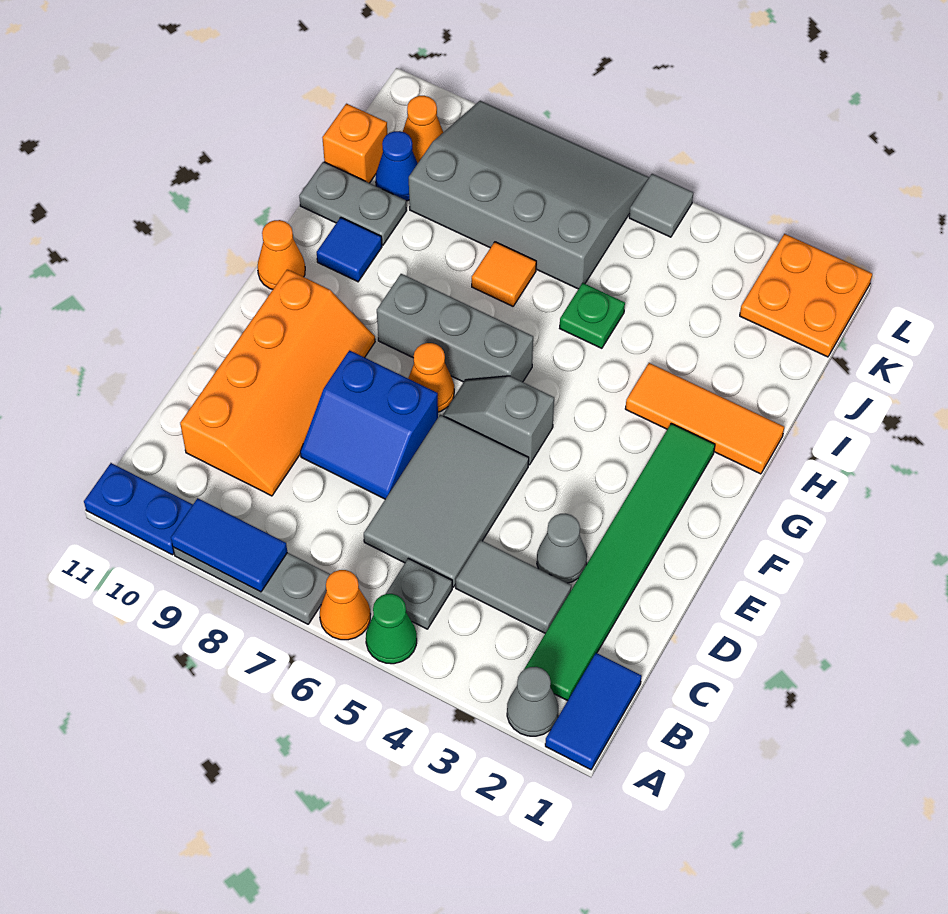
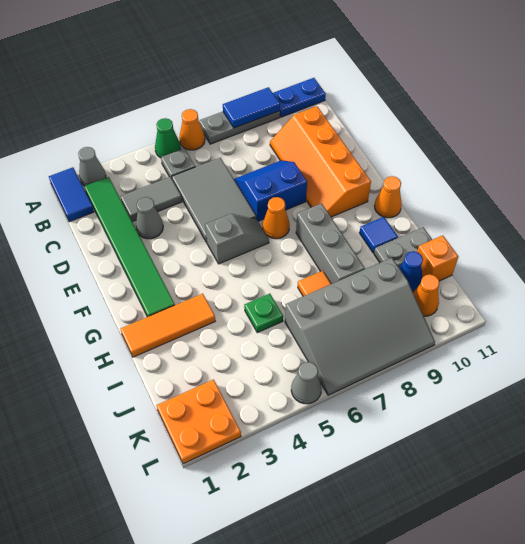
grey 1x3 brick [377,274,533,382] -> grey 1x3 brick turned to [296,203,365,284]
grey 1x1 tile [629,174,693,237] -> grey 1x1 cone [291,362,322,404]

